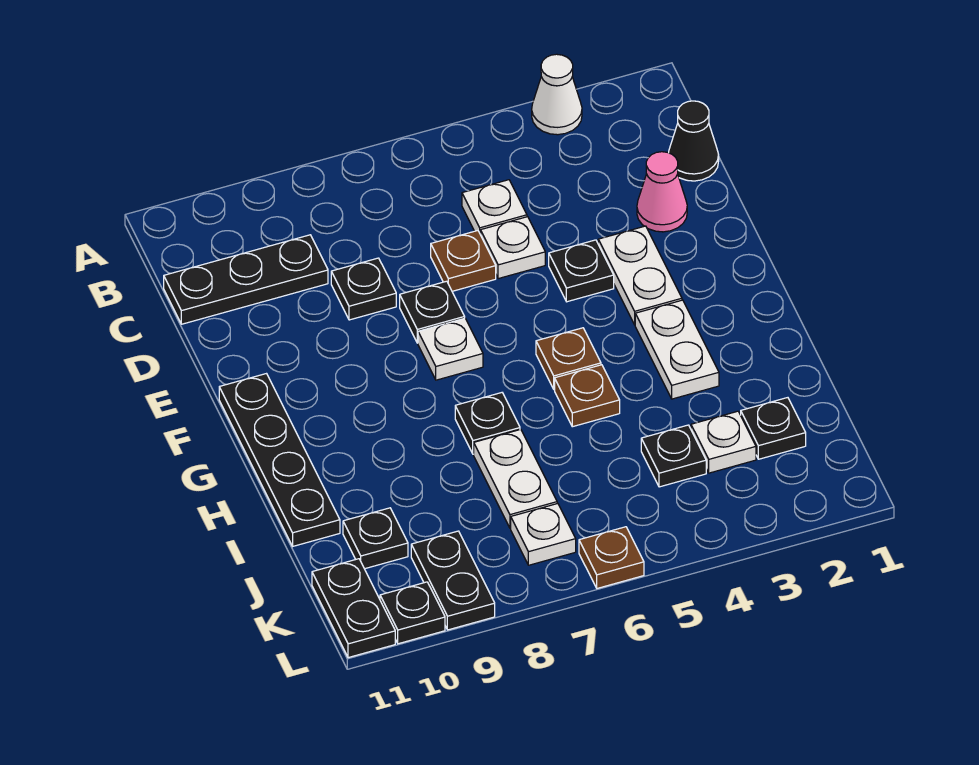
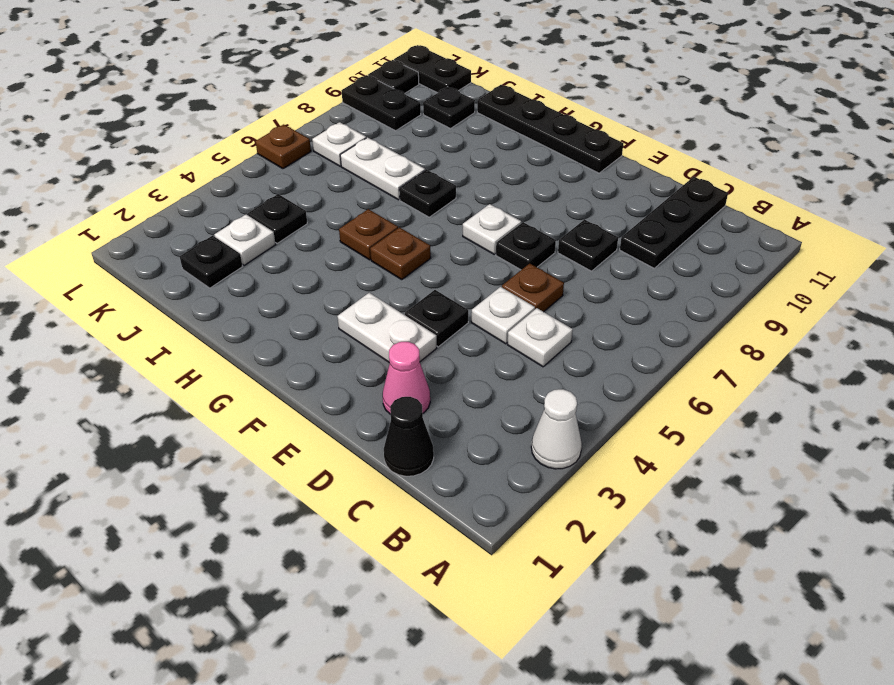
white 1x2 plate [635,300,719,399] -> none

